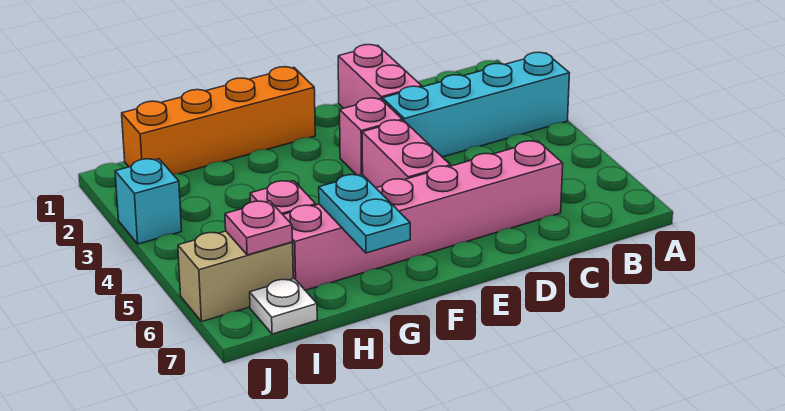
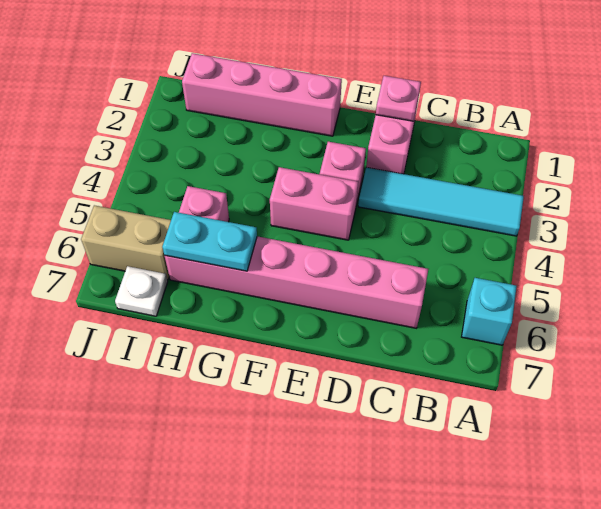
cyan 1x4 brick [383,52,569,157] -> cyan 1x4 tile [358,167,524,236]
pink 1x2 brick [362,120,450,188] -> pink 1x2 brick turned to [270,167,358,240]
orange 1x4 brick [122,67,315,174] -> pink 1x4 brick [182,53,342,136]
cyan 1x2 plate [319,175,410,253] -> cyan 1x2 plate turned to [162,212,257,271]
pink 1x1 plate [225,201,292,255] -> pink 1x1 plate moved to [376,76,421,121]
cyan 1x1 brick [115,159,182,244] -> cyan 1x1 brick moved to [462,278,517,345]

